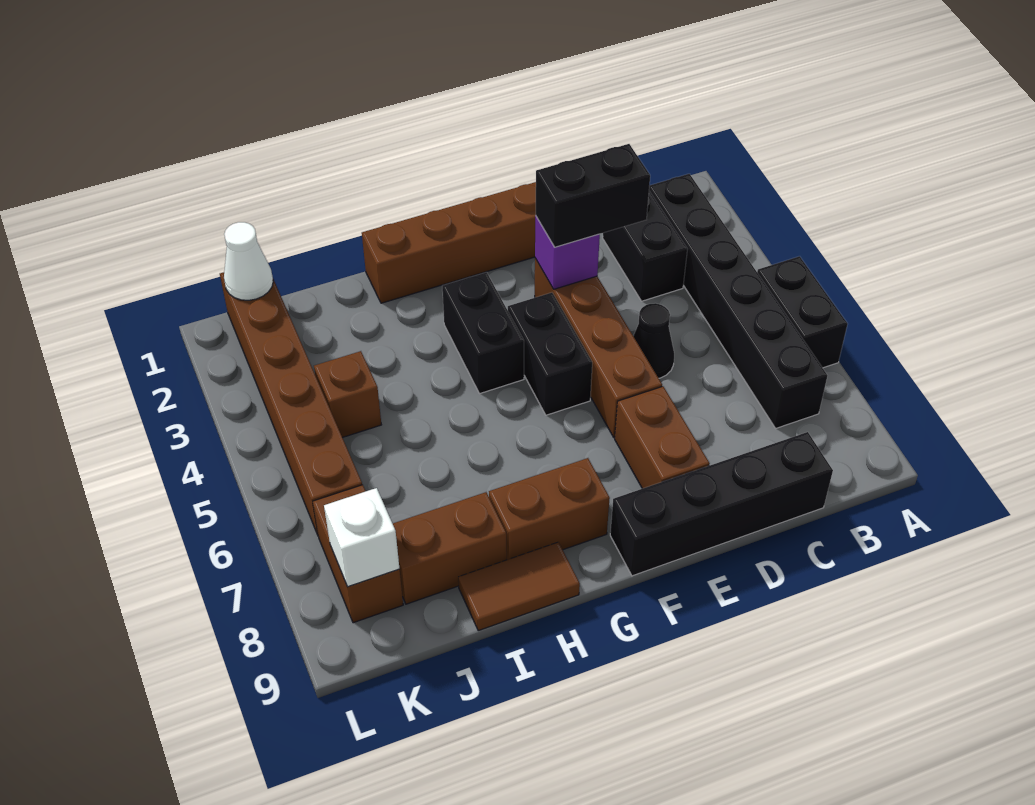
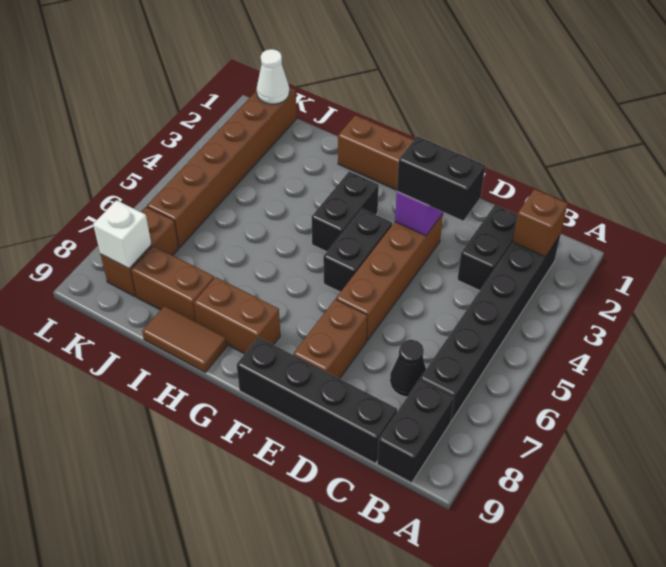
black 1x2 brick [757,256,848,368] -> black 1x2 brick moved to [377,379,454,483]
black 1x1 cone [633,303,674,378] -> black 1x1 cone moved to [390,340,426,397]
brown 1x1 brick [314,351,381,438] -> brown 1x1 brick moved to [513,189,568,257]

